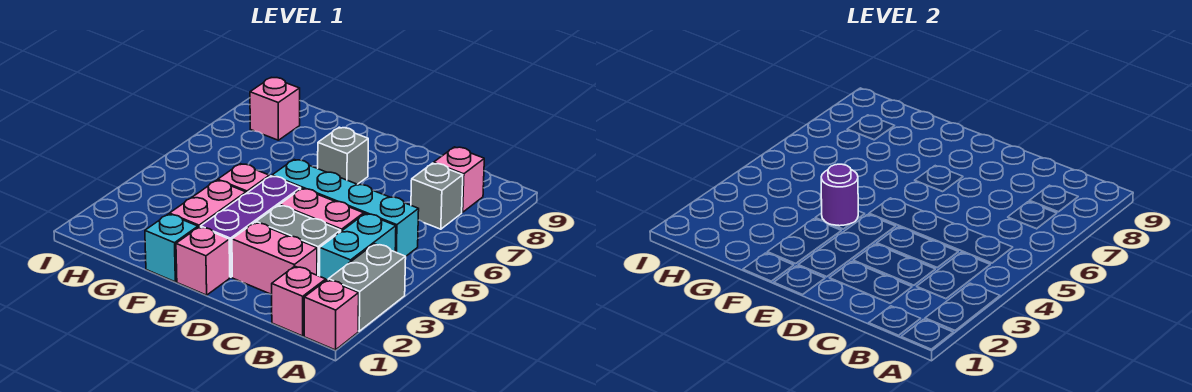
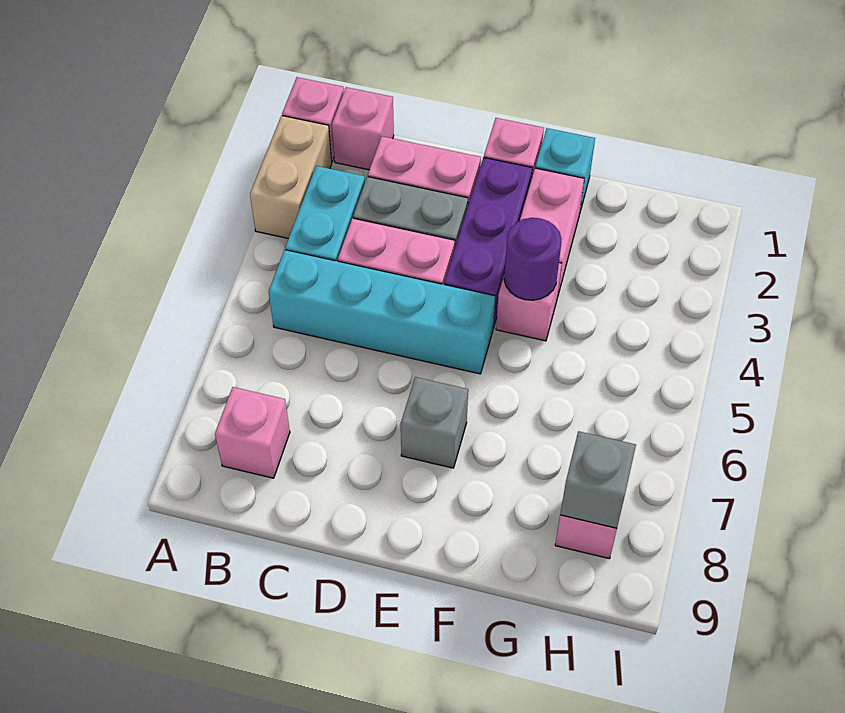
grey 1x2 brick [328,244,406,331] -> tan 1x2 brick [250,116,332,239]
grey 1x1 brick [411,163,463,229] -> grey 1x1 brick moved to [560,431,636,528]

